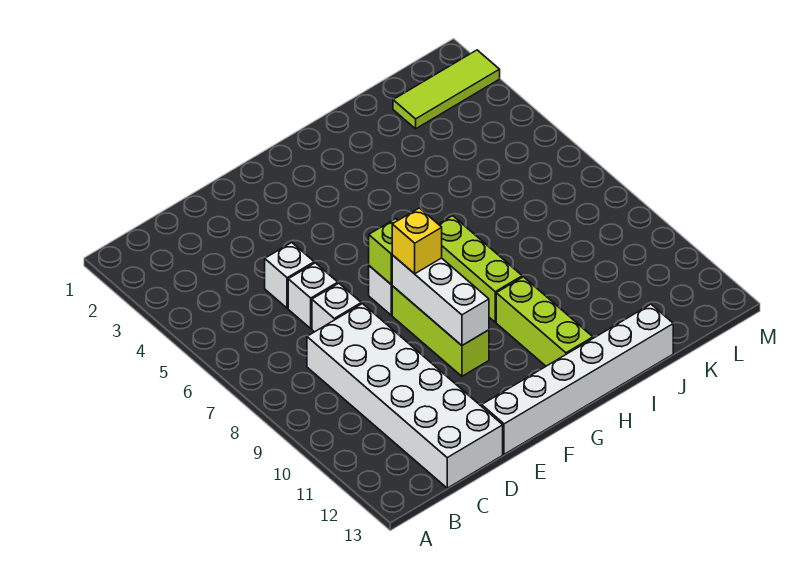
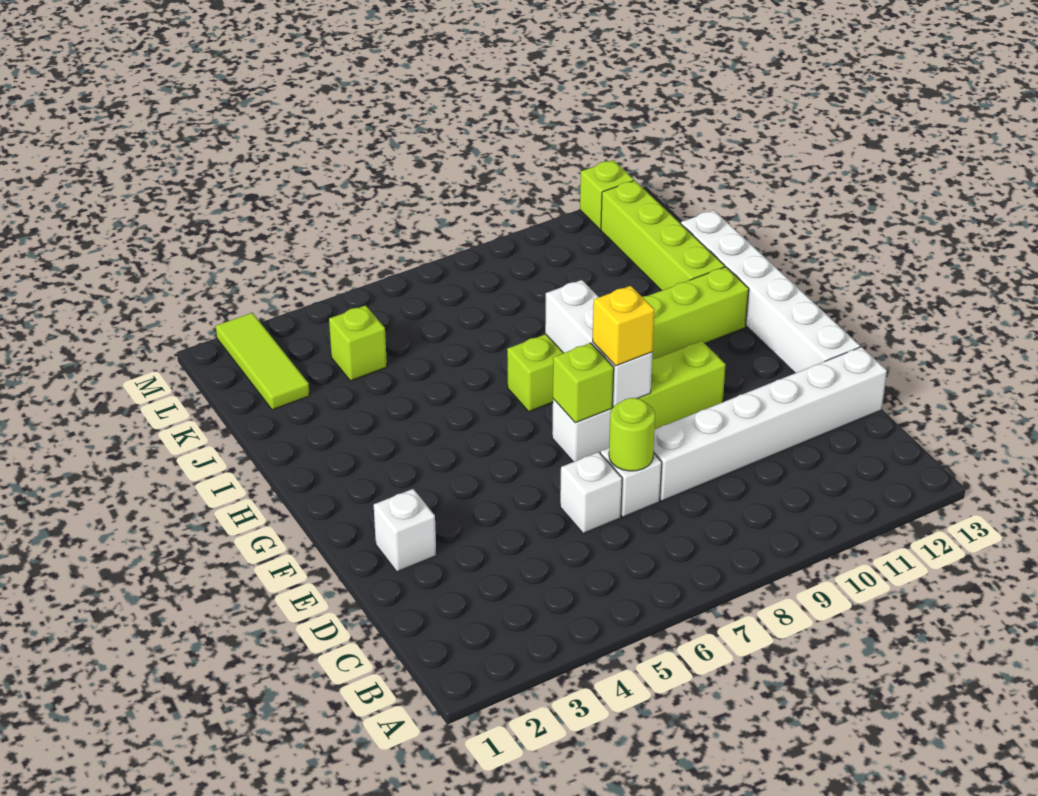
white 2x6 brick [307,304,503,488] -> white 1x6 brick [653,347,887,501]
white 1x1 brick [265,243,314,308] -> white 1x1 brick moved to [374,489,436,572]
none -> lime 1x1 round brick [609,398,655,471]
white 1x3 brick [392,255,489,345] -> white 1x3 brick turned to [545,280,653,407]
none -> lime 1x4 brick [601,180,725,291]
none -> lime 1x1 brick [329,305,387,381]
none -> lime 1x1 brick [580,160,634,229]

